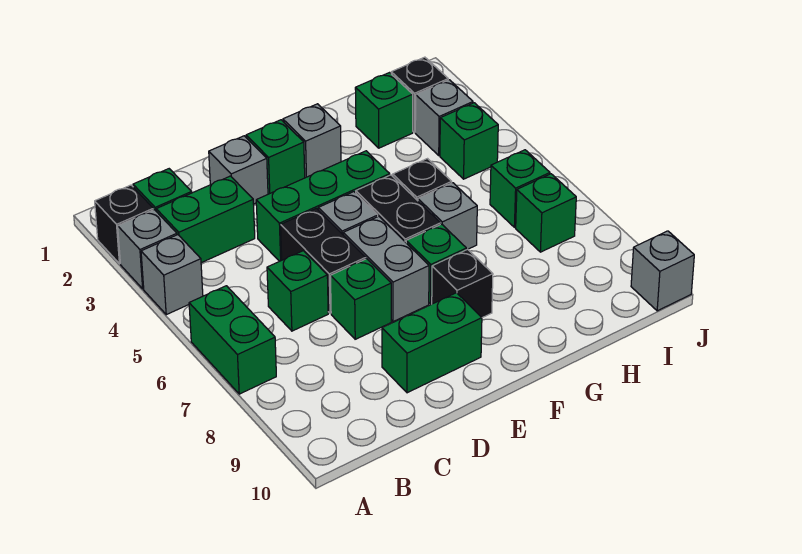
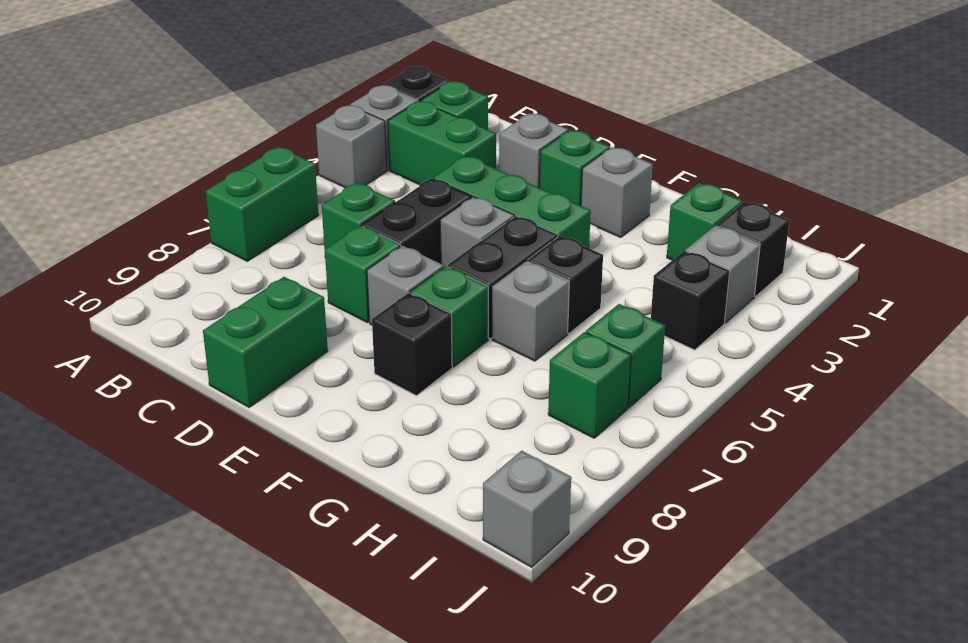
green 1x2 brick [382,293,482,393] -> green 1x2 brick turned to [203,277,328,408]
grey 1x2 brick [343,216,429,322] -> grey 1x1 brick [367,246,444,325]
green 1x1 brick [440,103,498,179] -> black 1x1 brick [651,251,730,350]

